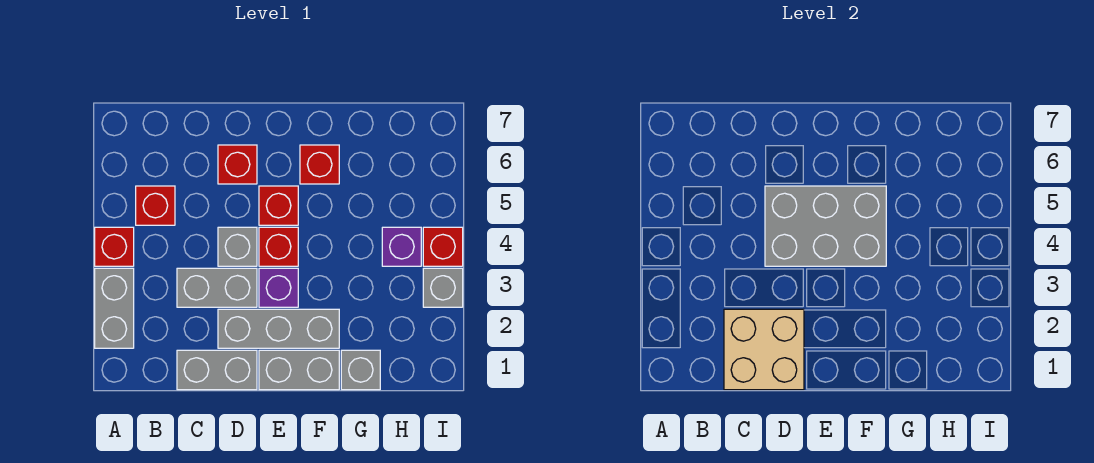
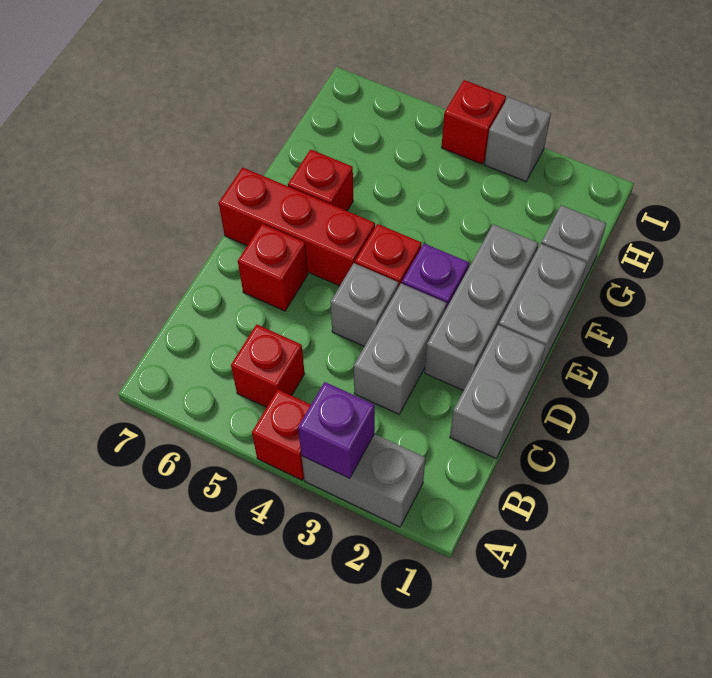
tan 2x2 brick [724,309,804,390] -> none
grey 2x3 brick [765,186,886,266] -> none
red 1x1 brick [259,186,298,225] -> red 1x3 brick [219,167,375,286]
purple 1x1 brick [382,227,421,266] -> purple 1x1 brick moved to [298,382,375,478]

